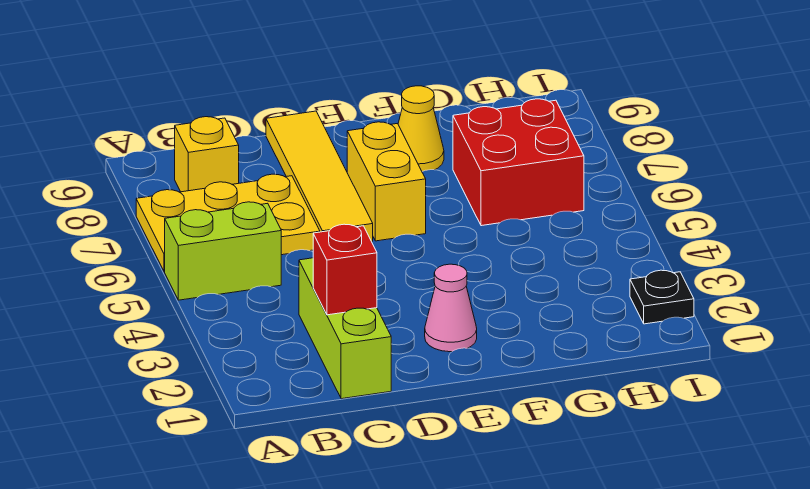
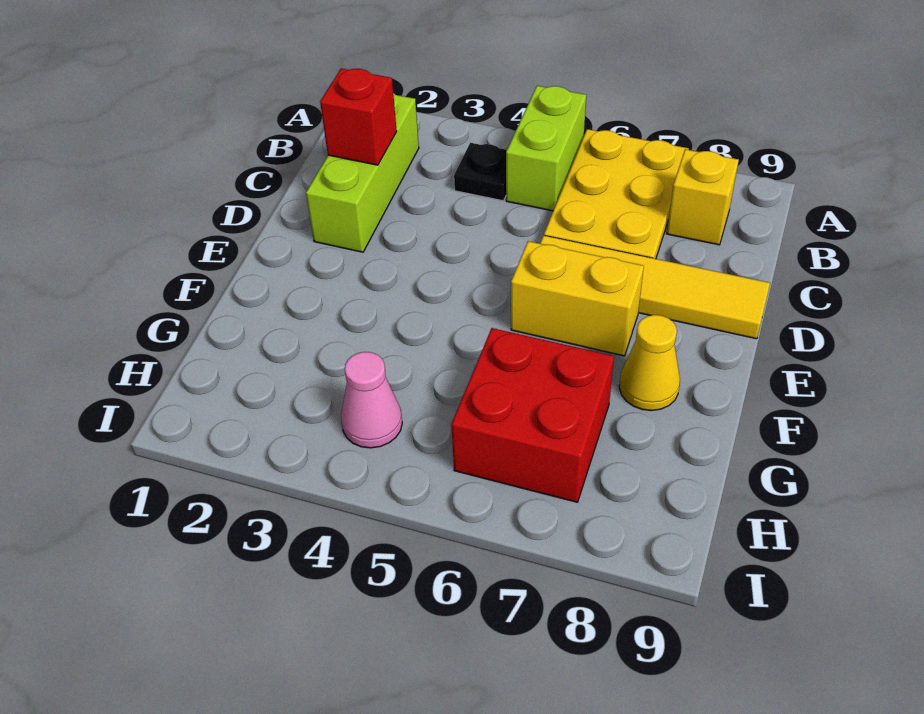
lime 1x3 brick [299,258,391,399] -> lime 1x3 brick turned to [306,93,419,252]
pink 1x1 cone [425,264,477,352] -> pink 1x1 cone moved to [341,352,402,448]
black 1x1 plate [630,270,694,324] -> black 1x1 plate moved to [454,143,507,201]

